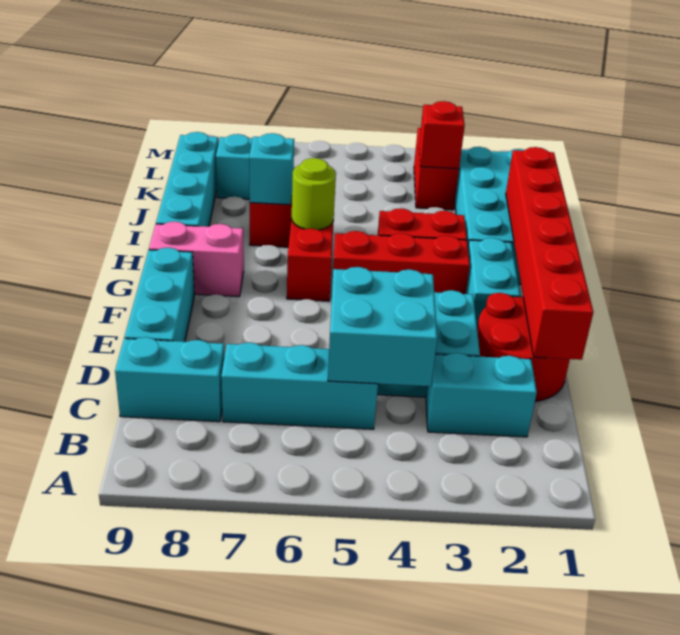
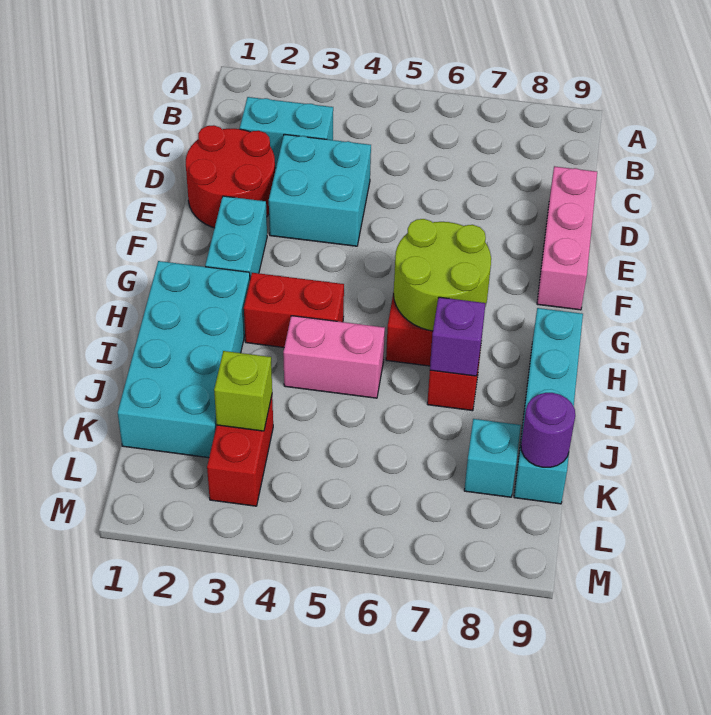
cyan 2x2 brick [328,267,437,386] -> none
cyan 1x3 brick [221,342,378,429] -> none
cyan 1x2 brick [115,337,225,422] -> none
red 1x6 brick [506,147,593,360] -> none
cyan 1x3 brick [124,248,195,342] -> pink 1x3 brick [537,166,597,310]
red 1x3 brick [332,231,470,294] -> none
pink 1x2 brick [149,222,244,297] -> pink 1x2 brick moved to [283,316,385,398]
lime 1x1 round brick [292,158,336,230] -> lime 2x2 round brick [394,219,491,331]
cyan 1x1 brick [249,133,294,205] -> purple 1x1 brick [430,297,486,376]
red 1x1 brick [419,101,465,169] -> lime 1x1 brick [214,351,272,431]
none -> purple 1x1 round brick [521,393,575,467]

